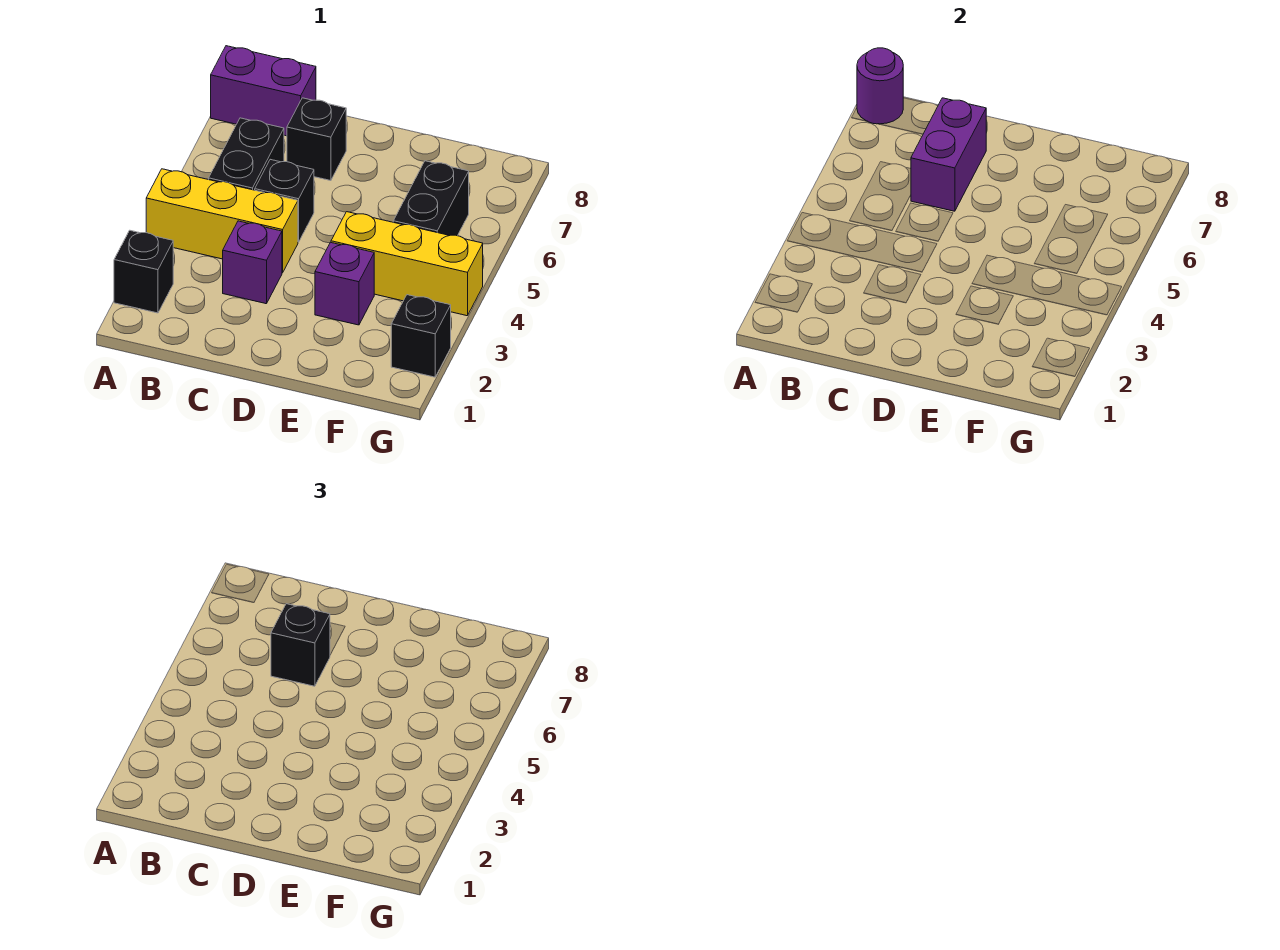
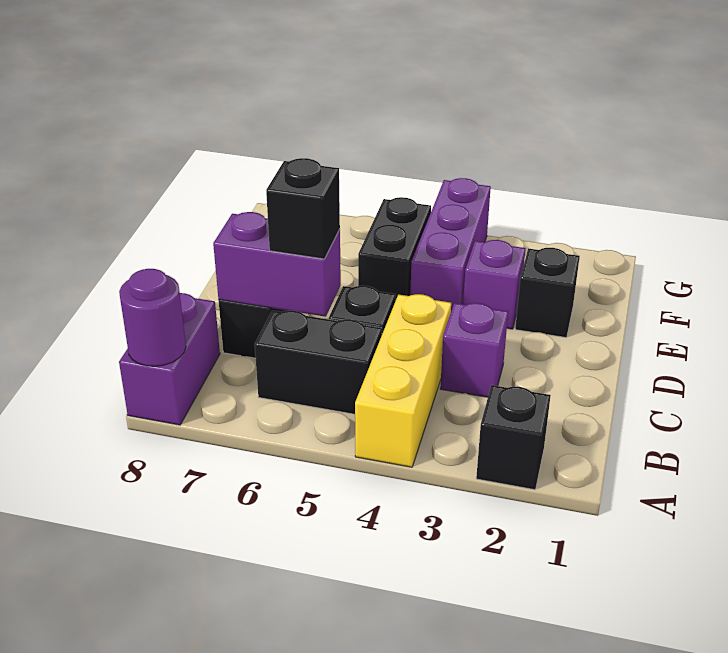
yellow 1x3 brick [331,212,483,316] -> purple 1x3 brick [410,178,491,311]
black 1x2 brick [393,161,469,236] -> black 1x2 brick turned to [358,197,431,301]
black 1x1 brick [391,295,451,377] -> black 1x1 brick moved to [515,248,580,338]

